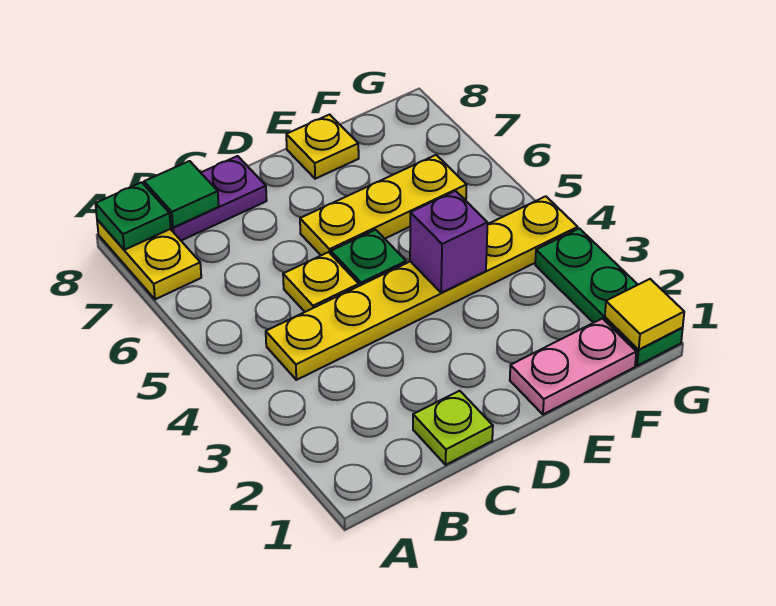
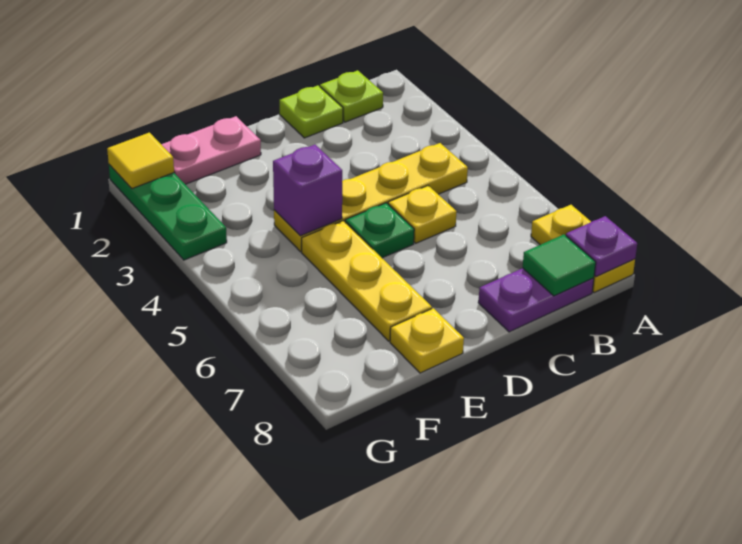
green 1x1 plate [95,182,171,250] -> purple 1x1 plate [566,216,637,277]
none -> lime 1x1 plate [320,70,383,122]
yellow 1x6 plate [266,196,578,380] -> yellow 1x4 plate [274,143,468,252]
yellow 1x3 plate [300,155,466,255] -> yellow 1x3 plate turned to [302,221,432,341]

